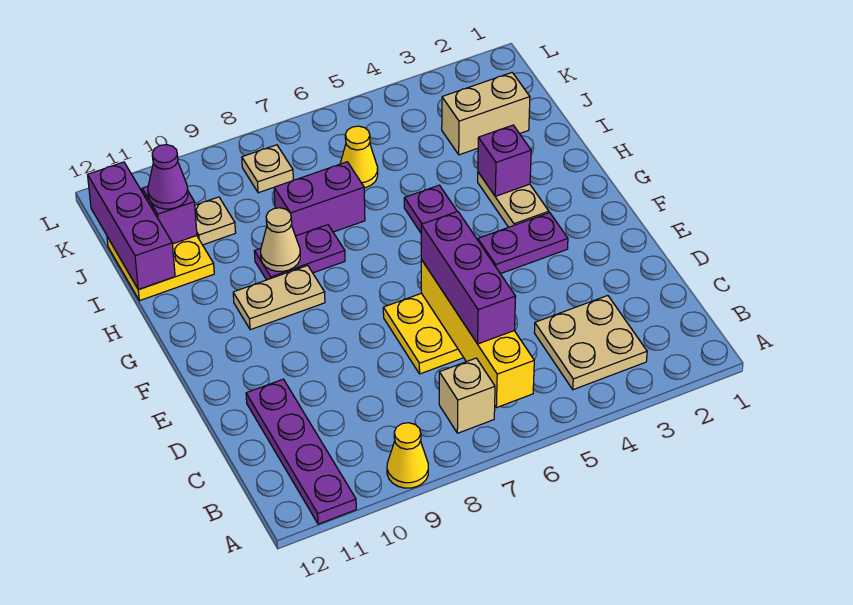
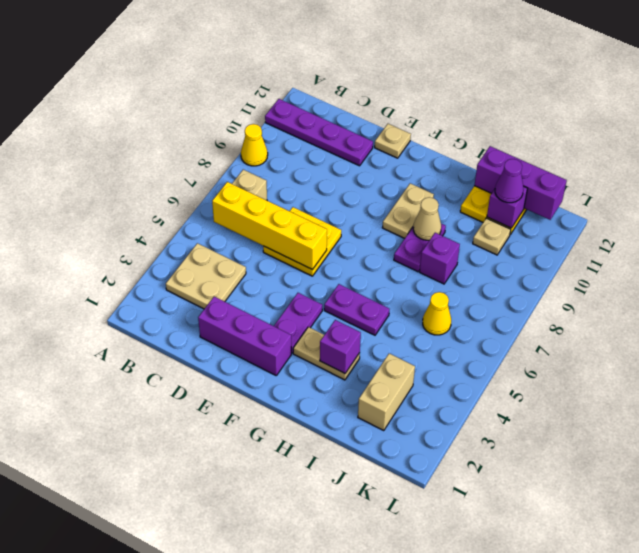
purple 1x3 brick [421,211,516,344] -> purple 1x3 brick moved to [198,297,291,375]
purple 1x2 brick [274,162,365,236] -> purple 1x1 brick [420,233,460,284]
tan 1x1 plate [242,145,293,193] -> tan 1x1 plate moved to [375,124,411,158]

